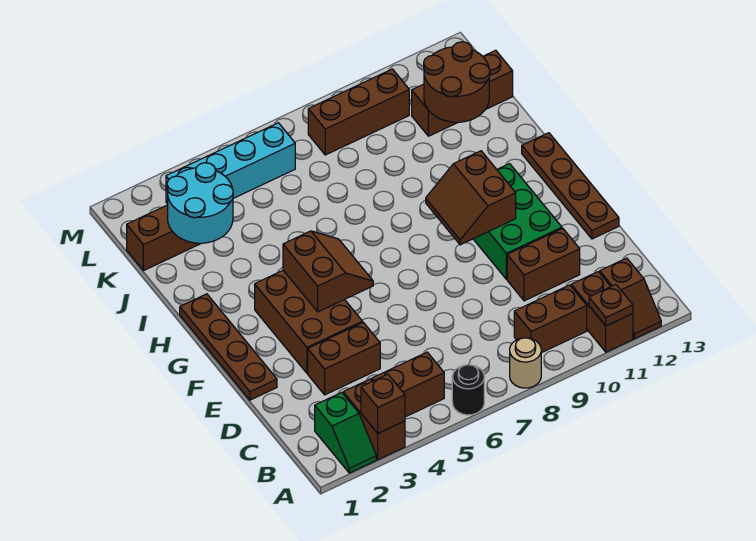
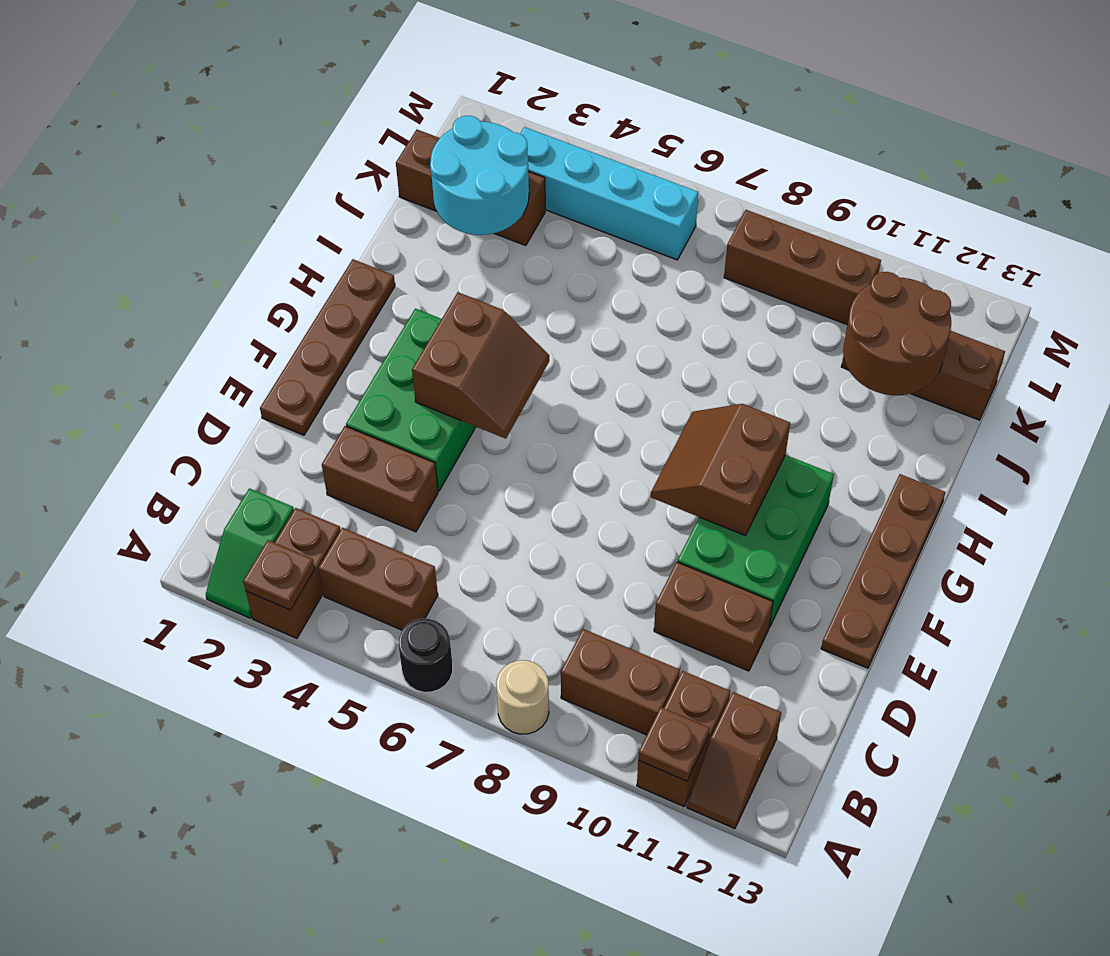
brown 1x1 brick [361,374,405,433] -> brown 1x1 plate [243,540,315,610]
brown 2x3 brick [255,271,363,373] -> green 2x3 brick [346,309,476,491]

